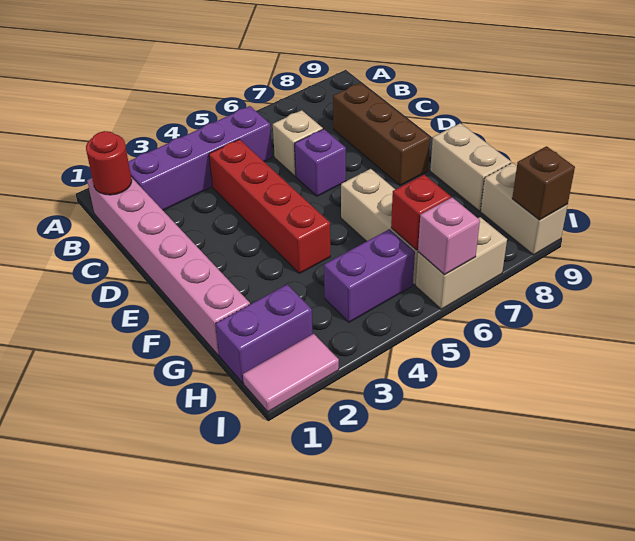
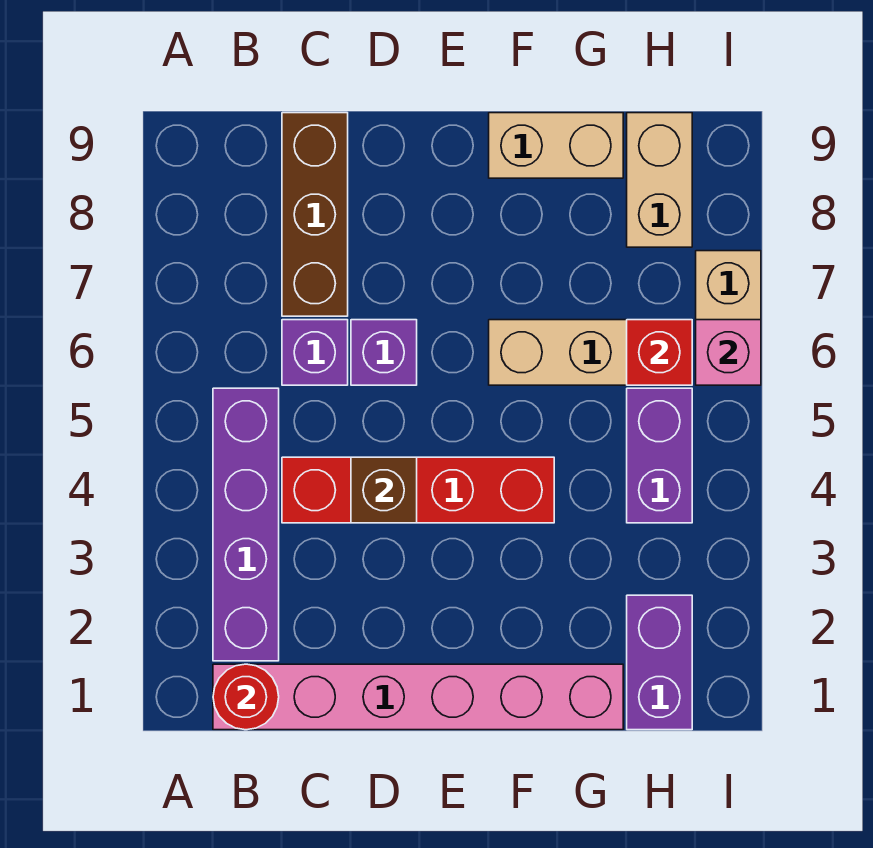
tan 1x1 brick [273,110,323,176] -> purple 1x1 brick [282,320,348,385]
brown 1x3 brick [333,83,430,186] -> brown 1x3 brick turned to [282,113,348,316]
tan 1x2 brick [481,163,568,255] -> tan 1x2 brick turned to [627,113,692,247]
pink 1x2 tile [243,334,339,412] -> none
brown 1x1 brick [512,146,575,220] -> brown 1x1 brick moved to [351,457,417,523]

